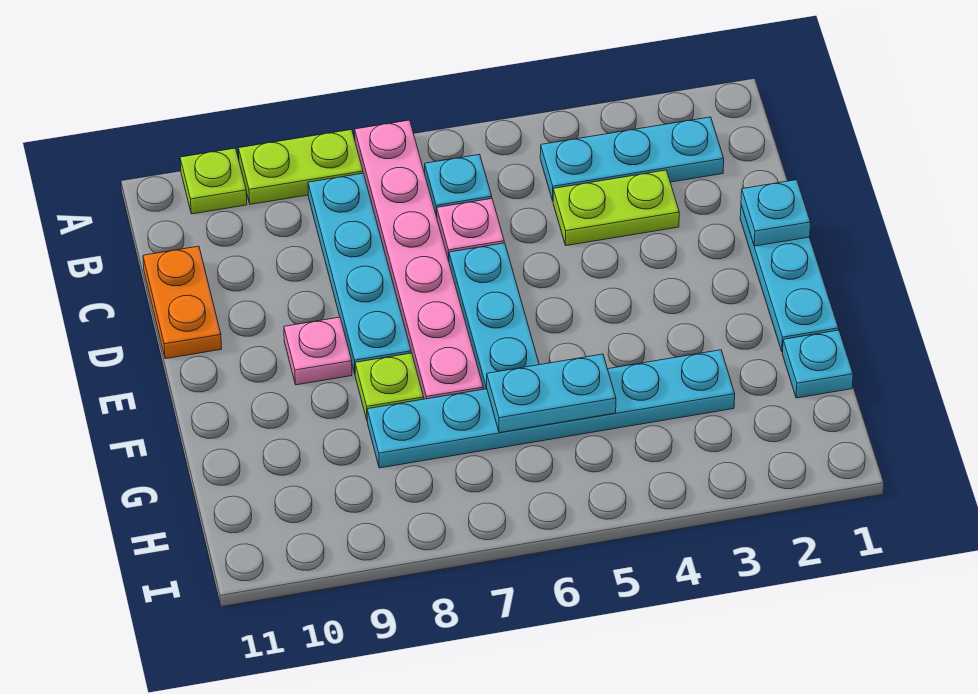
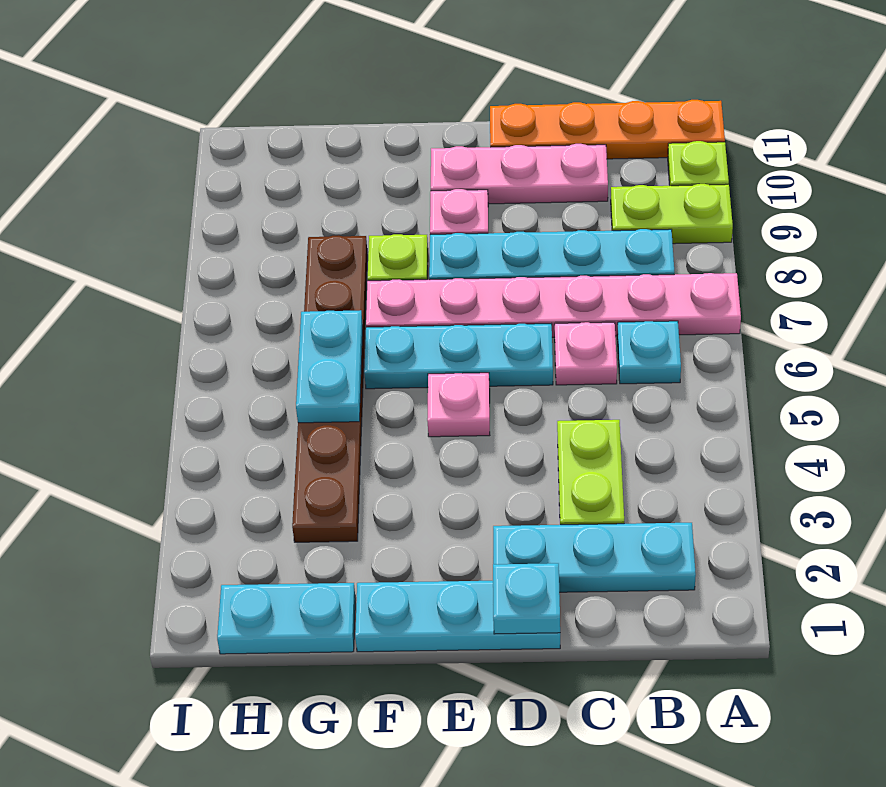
lime 1x2 plate [238,130,363,204] -> lime 1x2 plate turned to [611,184,733,244]
cyan 1x3 plate [540,117,724,201] -> cyan 1x3 plate turned to [493,523,696,592]
none -> pink 1x3 plate [431,144,608,204]
orange 1x2 plate [143,246,222,359] -> orange 1x4 plate [490,100,725,159]
none -> pink 1x1 plate [427,373,490,437]
cyan 1x1 plate [782,330,853,398] -> cyan 1x2 plate [217,583,356,654]
cyan 1x6 plate [367,350,735,468] -> brown 1x6 plate [292,235,367,542]

